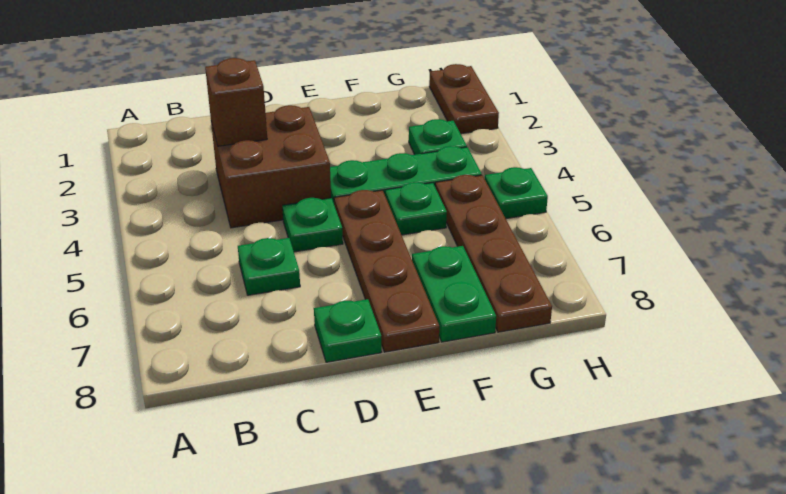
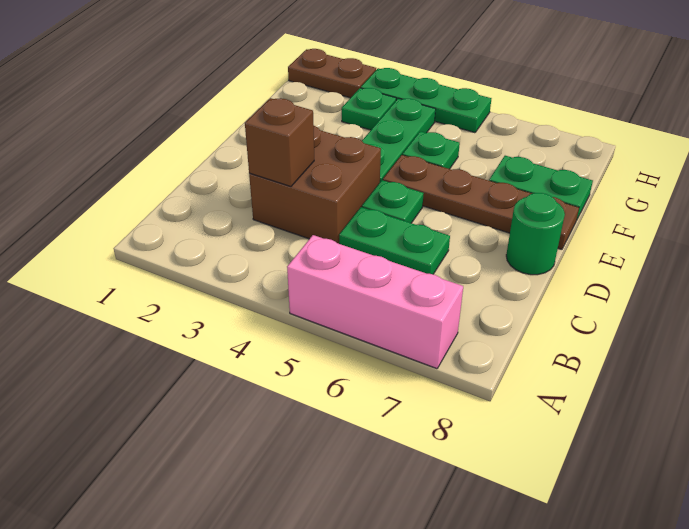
none -> pink 1x3 brick [287,235,463,369]
green 1x1 plate [238,238,300,295] -> green 1x2 plate [339,207,450,274]
green 1x1 plate [314,299,382,362] -> green 1x1 round brick [506,193,565,275]
brown 1x4 plate [435,175,552,332] -> none
green 1x1 plate [485,167,548,218] -> green 1x3 plate [361,68,491,133]

